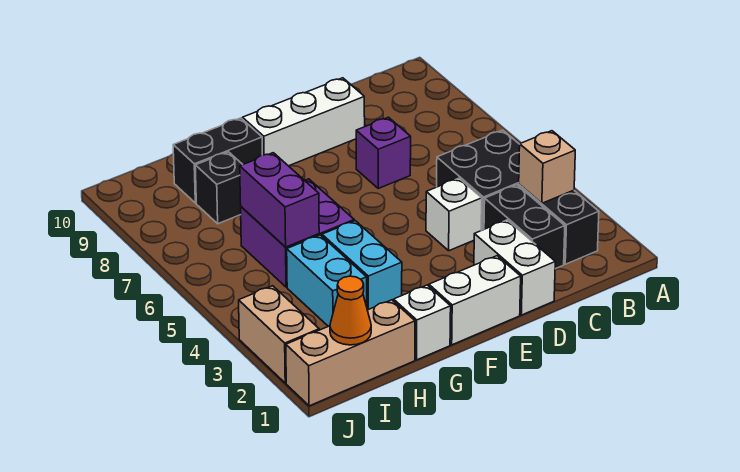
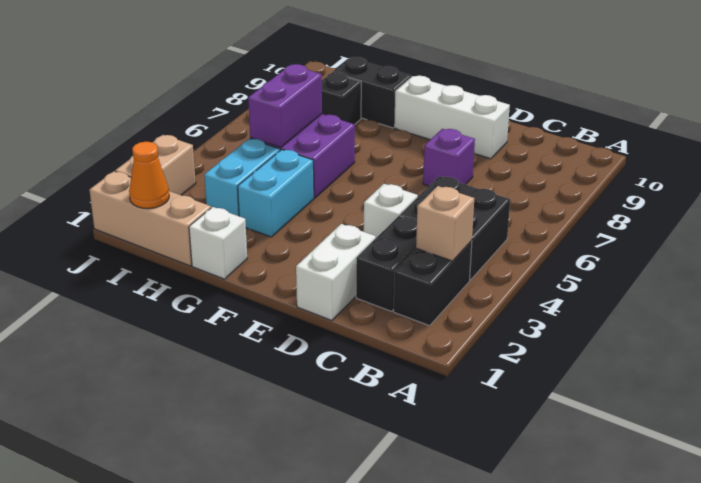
white 1x2 brick [429,256,521,345] -> none

